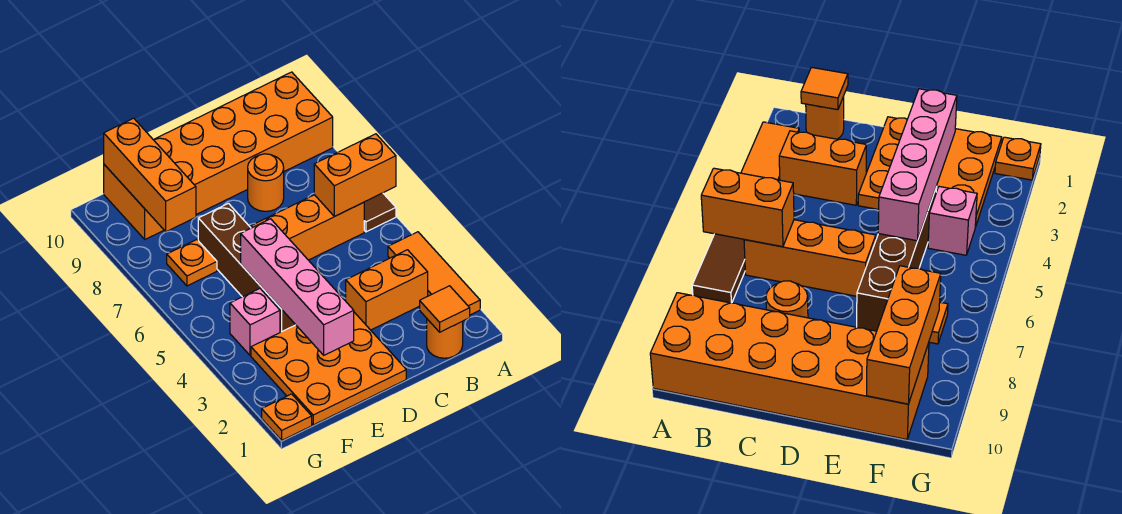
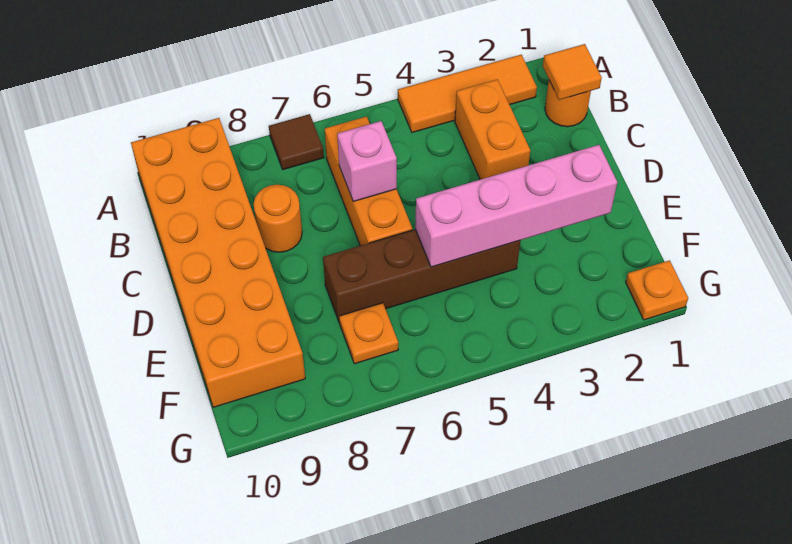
brown 1x2 tile [364,193,396,232] -> brown 1x1 tile [269,114,324,170]
orange 1x2 brick [314,134,396,216] -> none
orange 3x3 plate [251,312,406,425] -> none
pink 1x1 brick [230,289,280,355] -> pink 1x1 brick moved to [337,121,397,201]
orange 1x3 brick [104,118,196,232] -> none

